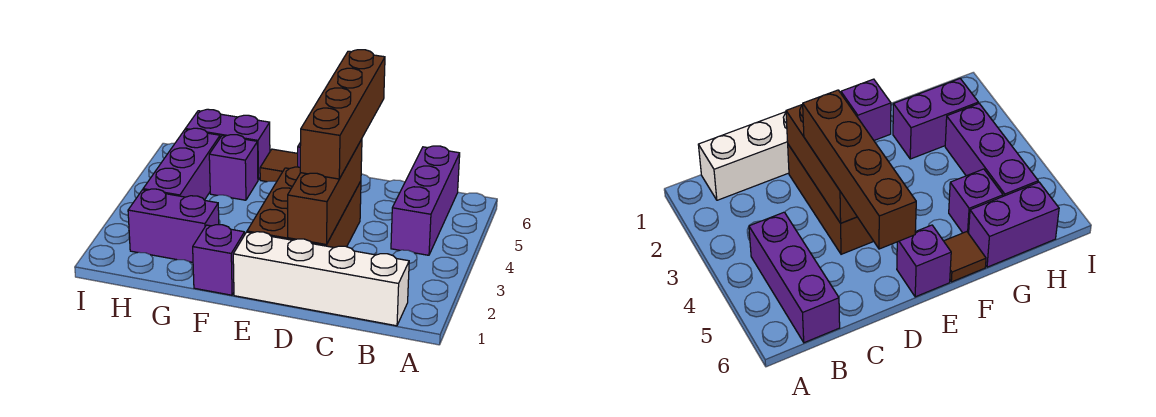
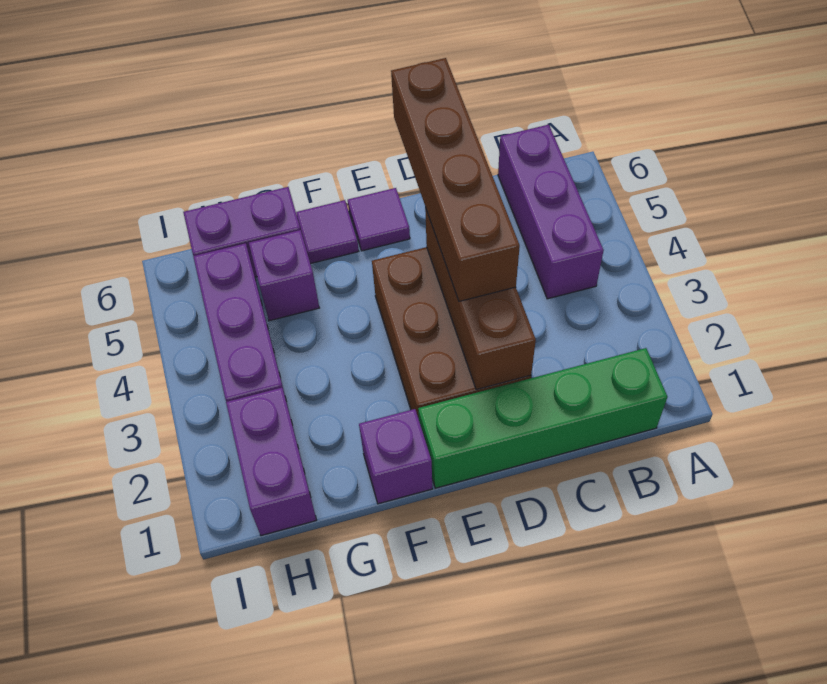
white 1x4 brick [233,232,409,326] -> green 1x4 brick [418,348,667,488]
purple 1x1 brick [897,225,951,297] -> purple 1x1 tile [348,188,410,251]
brown 1x1 tile [260,149,298,182] -> purple 1x1 tile [296,200,359,264]
purple 1x2 brick [128,189,219,262] -> purple 1x2 brick turned to [226,388,316,536]

